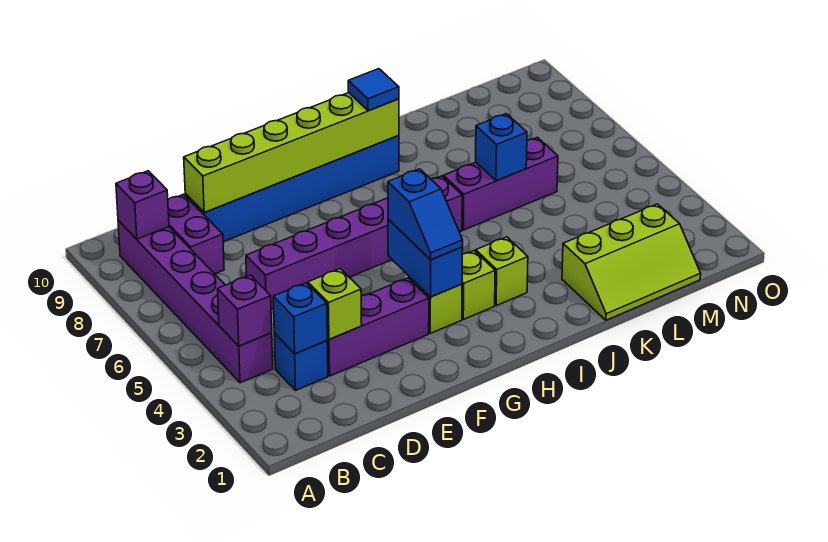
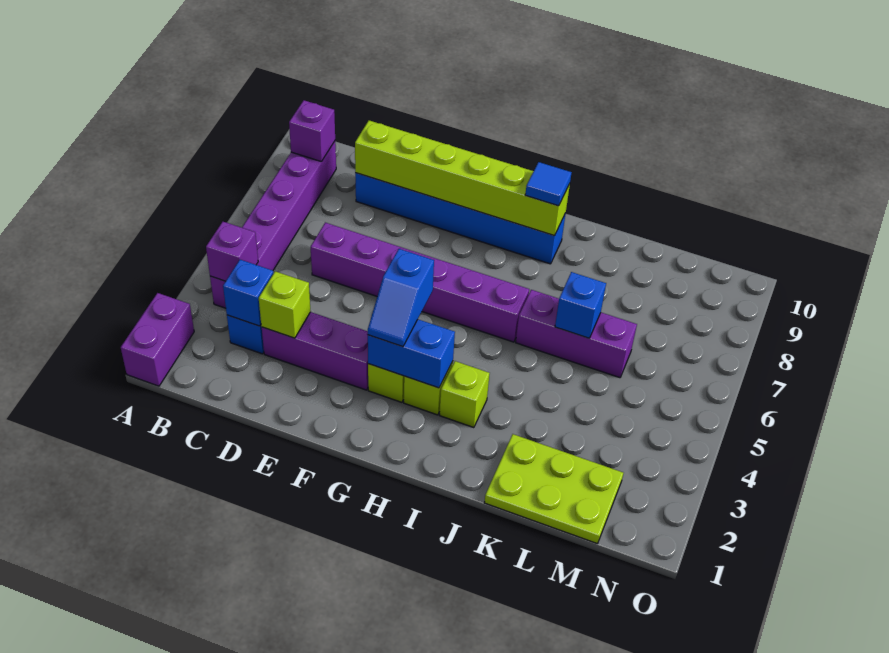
purple 1x2 brick [168,194,224,274] -> purple 1x2 brick moved to [121,293,194,386]
blue 1x2 brick [388,219,463,297] -> blue 1x2 brick turned to [368,319,455,388]
lime 2x3 slope [562,204,701,320] -> lime 2x3 plate [484,434,623,544]

